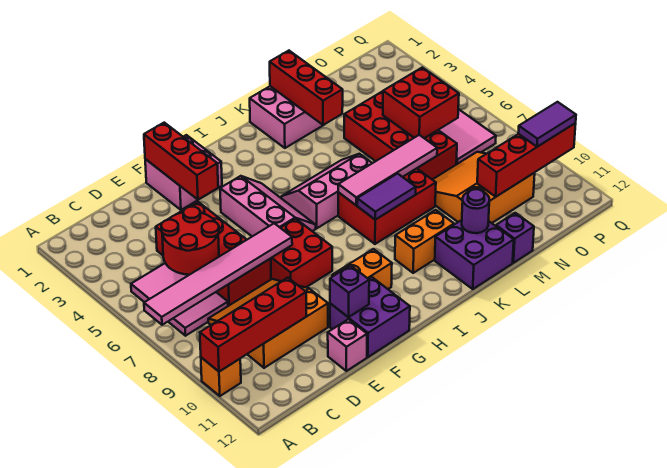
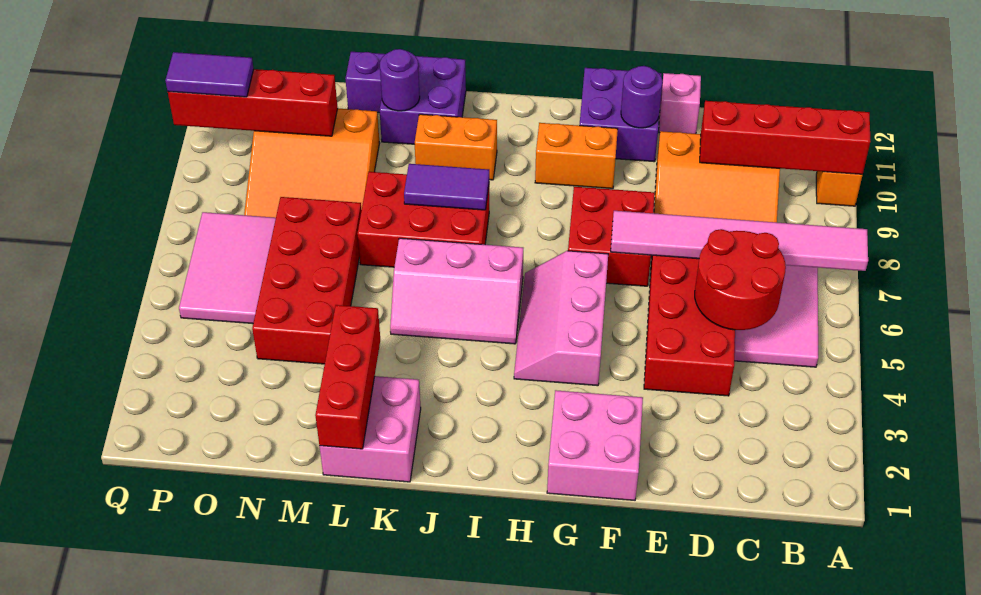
red 1x3 brick [144,123,218,200] -> none
purple 1x1 brick [330,265,369,317] -> purple 1x1 round brick [621,66,663,128]
pink 1x4 tile [338,135,437,205] -> none
red 2x2 brick [383,68,459,138] -> none

